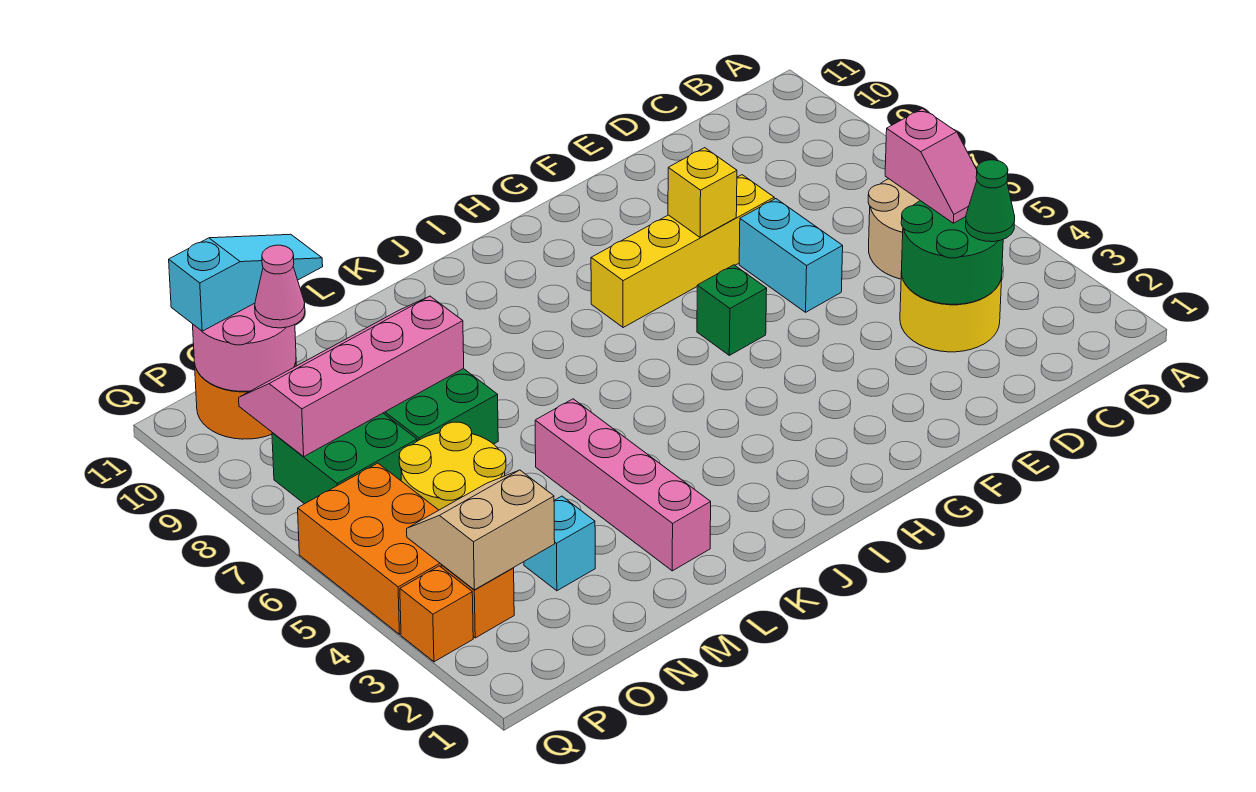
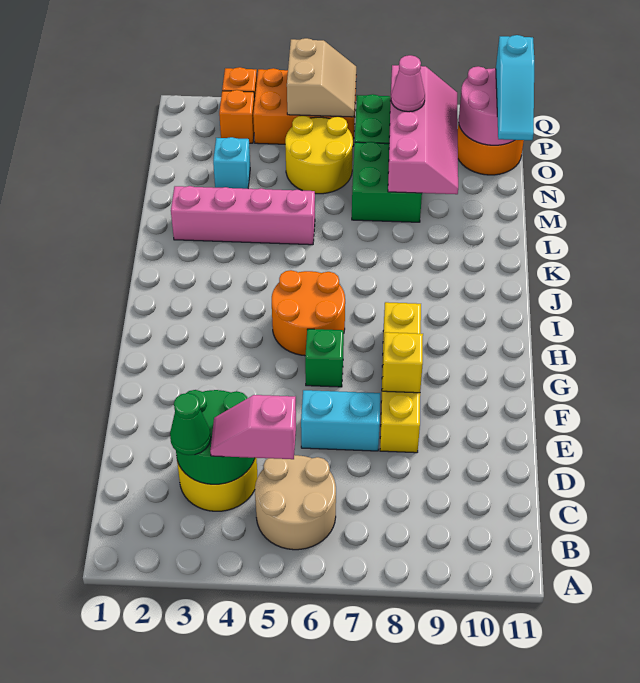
none -> orange 2x2 round brick [272,270,345,356]
tan 2x2 slope [407,470,555,590] -> tan 2x2 slope moved to [287,38,356,117]
pink 1x1 cone [255,245,305,328] -> pink 1x1 cone moved to [391,55,425,112]

